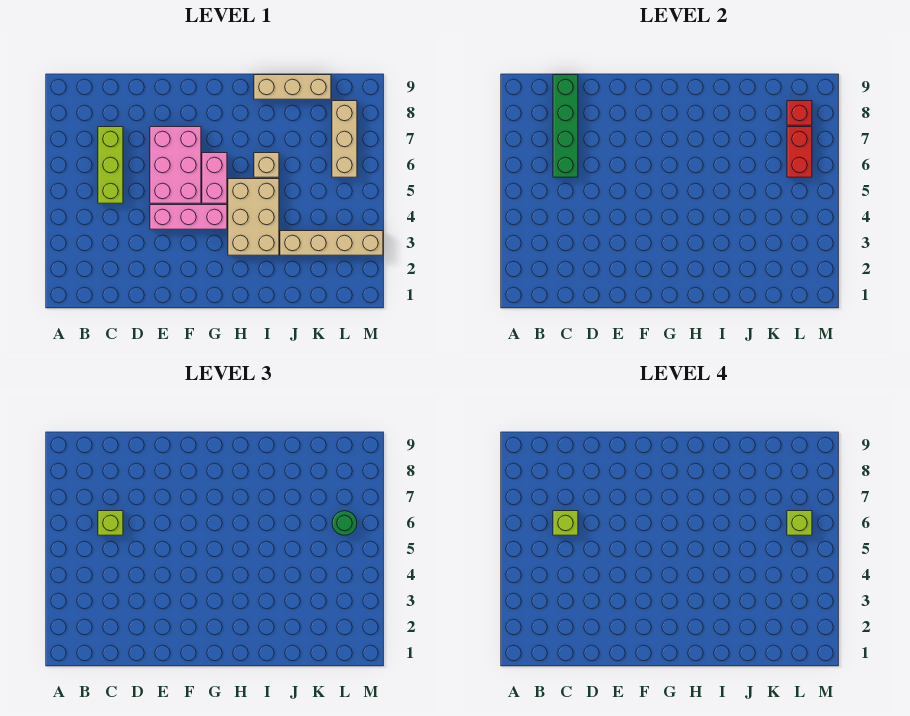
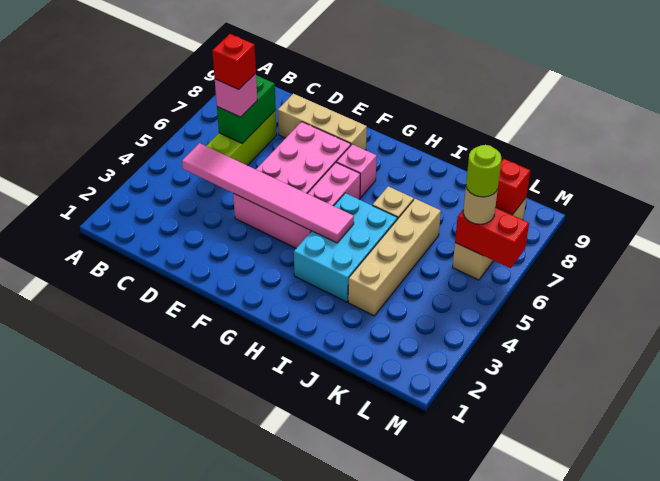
none -> pink 1x6 tile [182,143,354,243]
green 1x4 brick [553,75,578,177] -> green 1x2 brick [217,76,276,144]
lime 1x1 brick [98,511,123,535] -> pink 1x1 brick [215,73,257,117]
lime 1x1 brick [553,511,578,535] -> red 1x1 brick [212,34,256,90]
none -> pink 1x1 brick [336,144,377,198]
tan 2x3 brick [228,179,279,255] -> cyan 2x3 brick [294,193,397,302]
tan 1x3 brick [254,75,331,99] -> tan 1x3 brick moved to [278,94,367,150]
tan 1x4 brick [280,231,383,255] -> tan 1x4 brick turned to [348,199,441,316]
red 1x2 brick [787,127,812,177] -> red 1x2 brick turned to [455,208,529,268]
green 1x1 round brick [332,511,357,535] -> tan 1x1 round brick [463,187,498,224]
lime 1x1 brick [787,511,812,535] -> lime 1x1 round brick [466,145,501,197]

